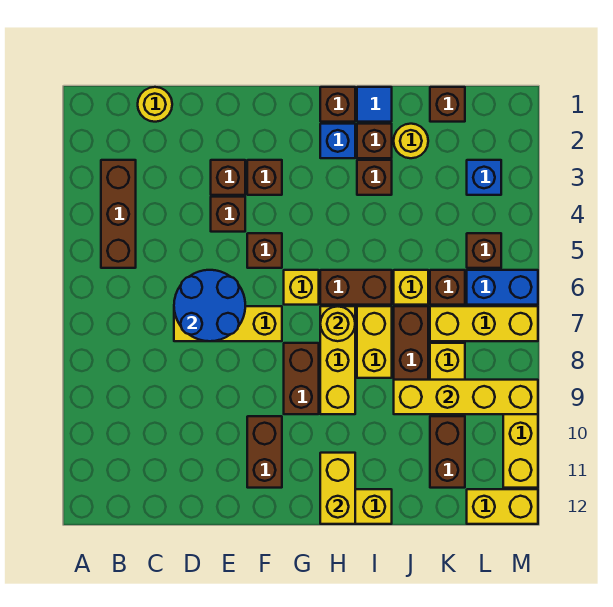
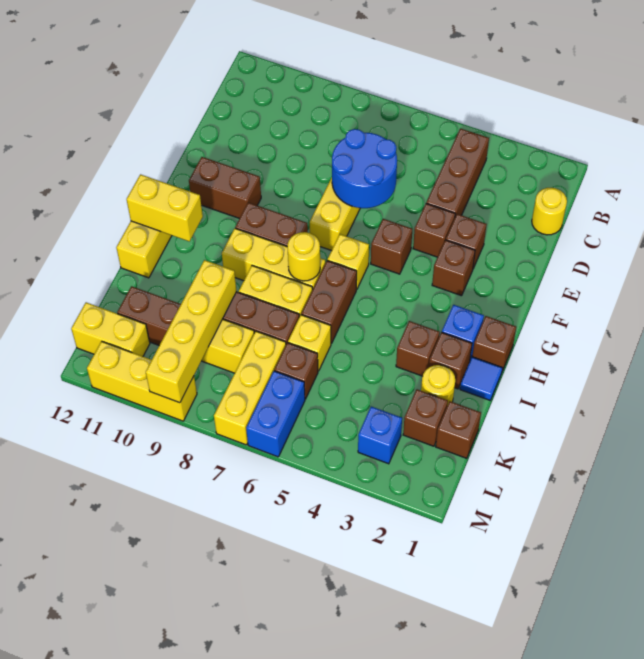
brown 1x3 brick [101,160,136,268] -> brown 1x3 brick turned to [426,129,489,217]
brown 1x1 brick [467,233,501,268] -> brown 1x1 brick moved to [403,389,448,446]
yellow 1x2 brick [467,489,538,524] -> yellow 1x2 brick turned to [71,302,150,356]

